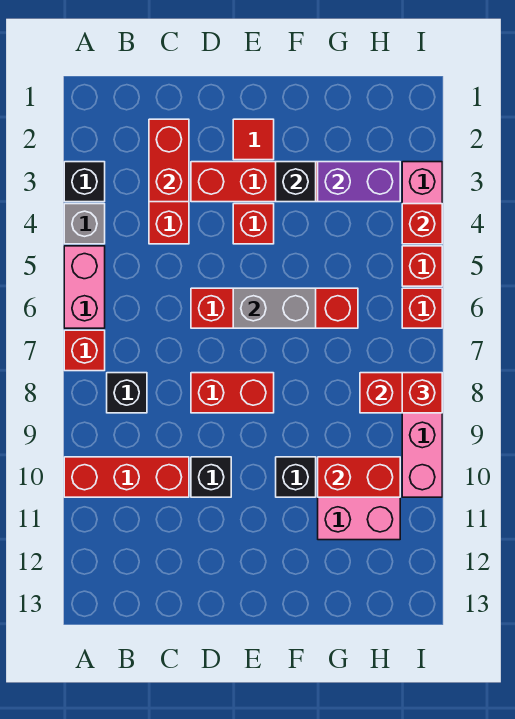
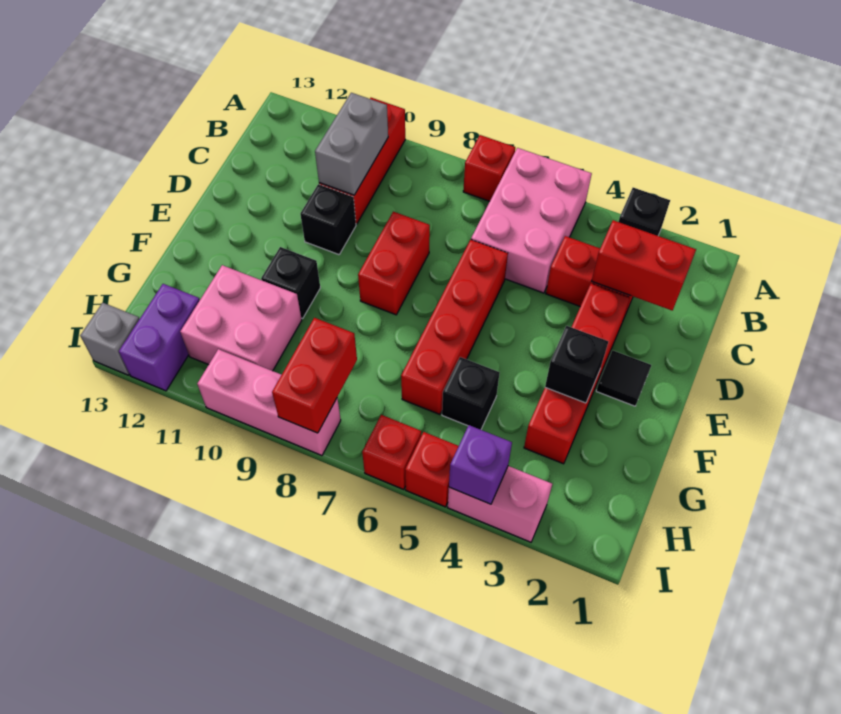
grey 1x1 brick [64,204,105,244] -> grey 1x1 brick moved to [80,303,139,375]
pink 1x2 brick [64,246,105,328] -> pink 2x3 brick [471,148,592,293]
black 1x1 brick [107,373,147,413] -> black 1x1 brick moved to [442,357,500,430]
red 1x1 tile [233,119,274,160] -> black 1x1 tile [596,350,651,406]
red 1x1 brick [233,204,274,244] -> none
grey 1x2 brick [233,288,316,328] -> grey 1x2 brick moved to [315,93,388,195]
purple 1x2 brick [318,162,400,202] -> purple 1x2 brick moved to [119,284,200,391]
red 1x2 brick [318,457,400,497] -> none
red 1x1 brick [402,204,442,244] -> purple 1x1 brick [449,425,512,504]
red 1x1 brick [402,373,442,413] -> none

